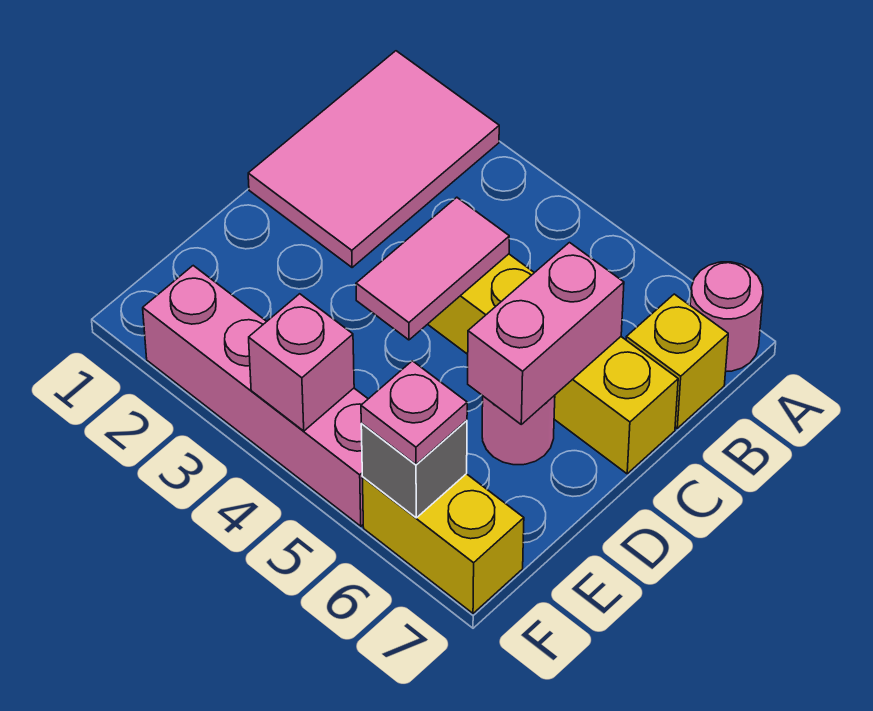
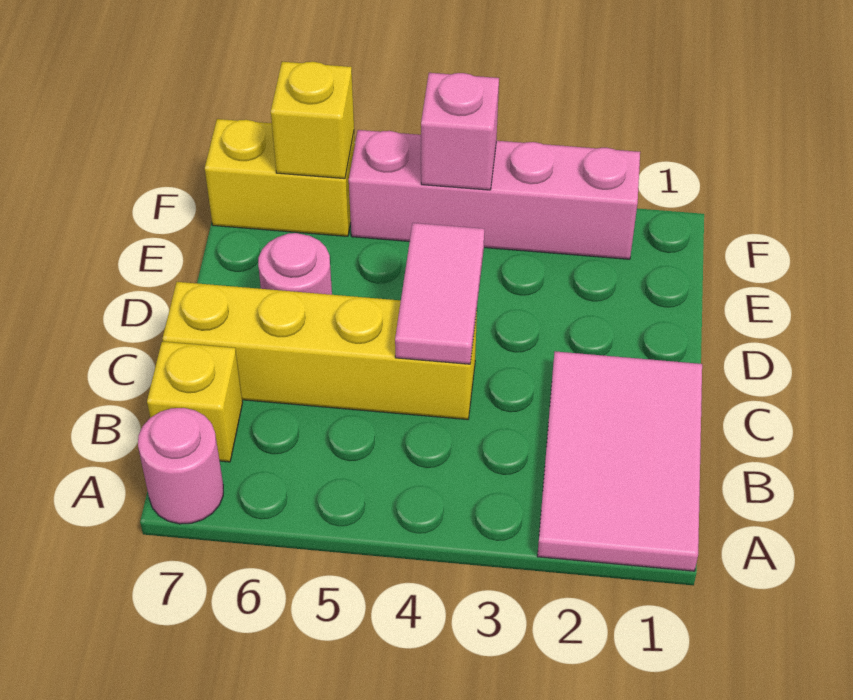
pink 1x2 brick [468,243,624,424] -> none
grey 1x1 brick [361,420,467,518] -> yellow 1x1 brick [271,62,354,179]
pink 1x1 plate [361,361,467,464] -> none

